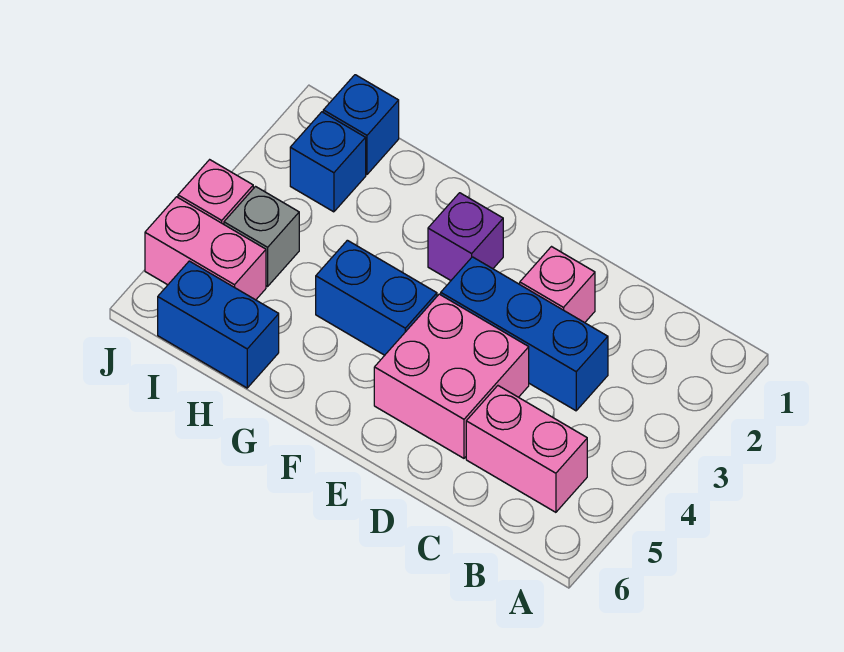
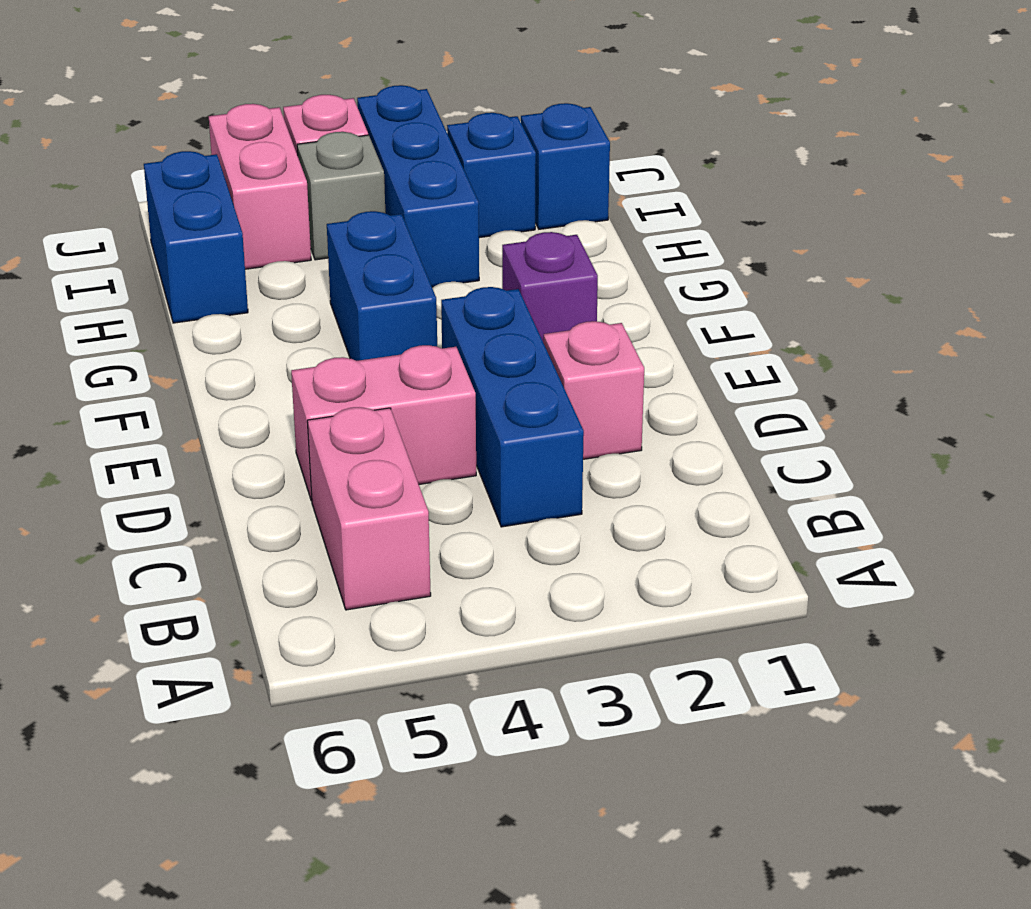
pink 2x2 brick [374,294,529,458] -> pink 1x2 brick [291,345,476,501]
none -> blue 1x3 brick [357,85,479,287]

